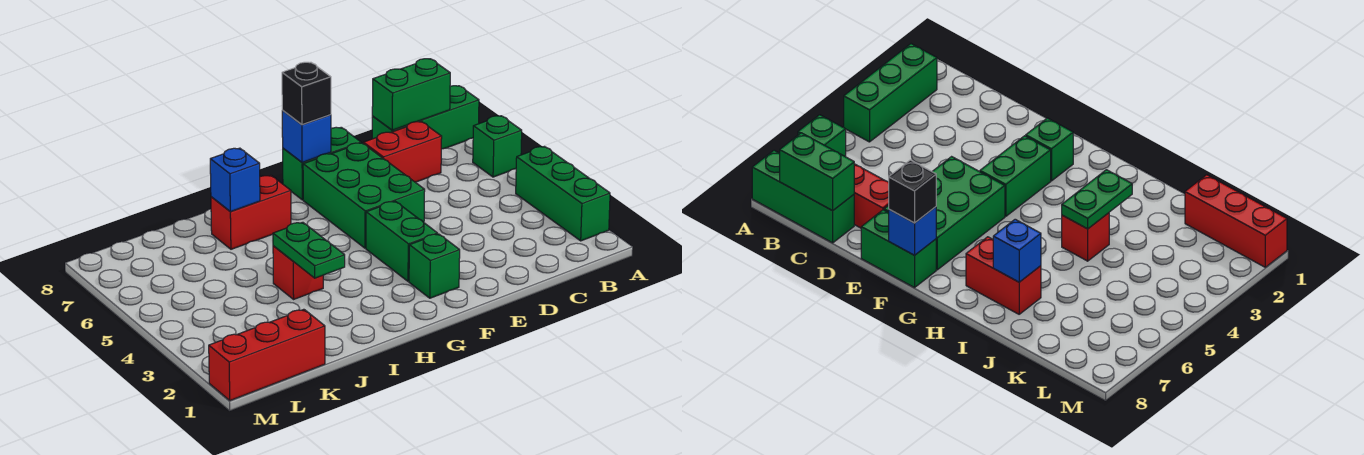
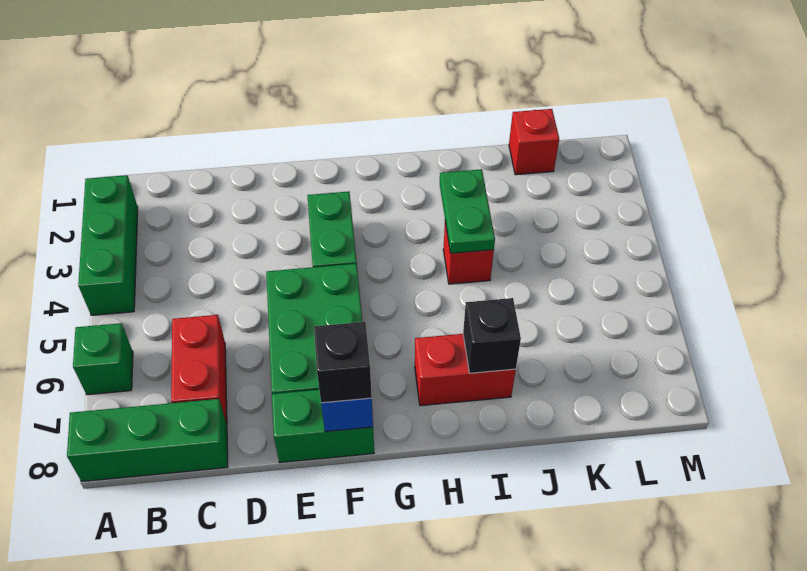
green 1x2 brick [372,59,450,130] -> none
red 1x2 brick [363,122,442,182] -> red 1x2 brick turned to [171,315,227,424]
green 1x1 brick [409,234,460,298] -> none
blue 1x1 brick [210,148,260,212] -> black 1x1 brick [463,298,521,373]
red 1x3 brick [209,309,325,401] -> red 1x1 brick [509,109,559,175]

